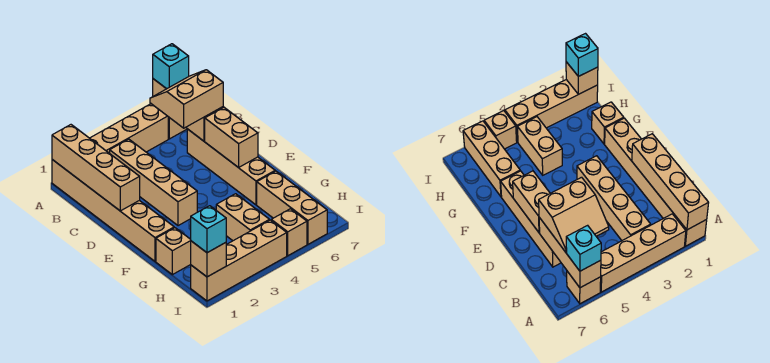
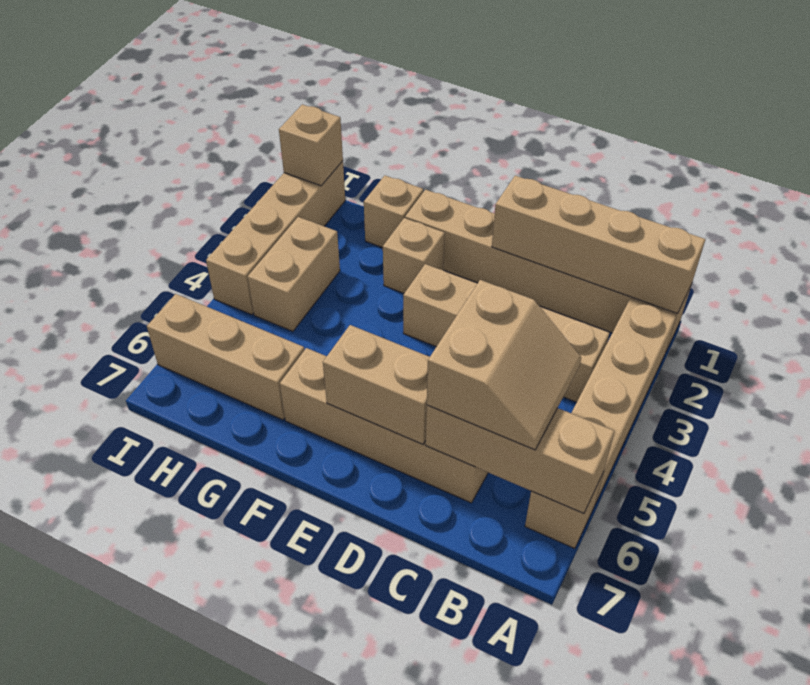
cyan 1x1 brick [153,44,189,89] -> none
tan 1x2 brick [216,194,269,241] -> tan 1x2 brick turned to [248,217,340,331]
cyan 1x1 brick [191,206,226,253] -> none
tan 1x1 brick [271,209,307,256] -> tan 1x1 brick moved to [383,218,445,293]

